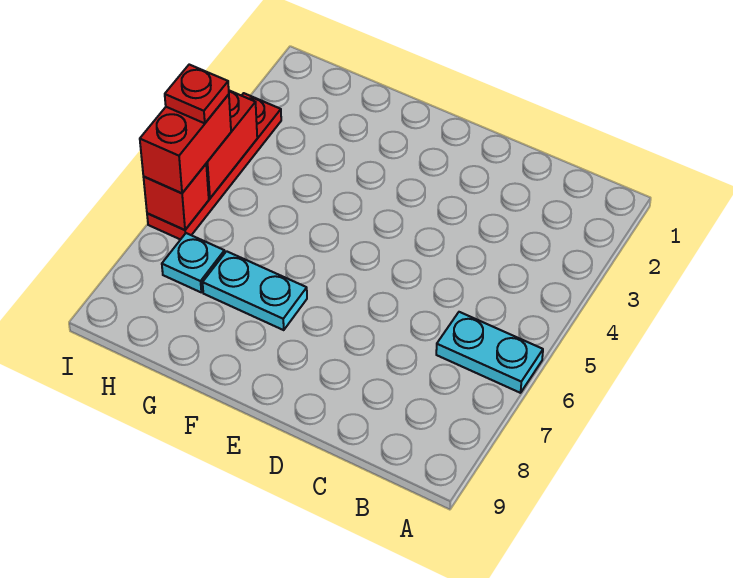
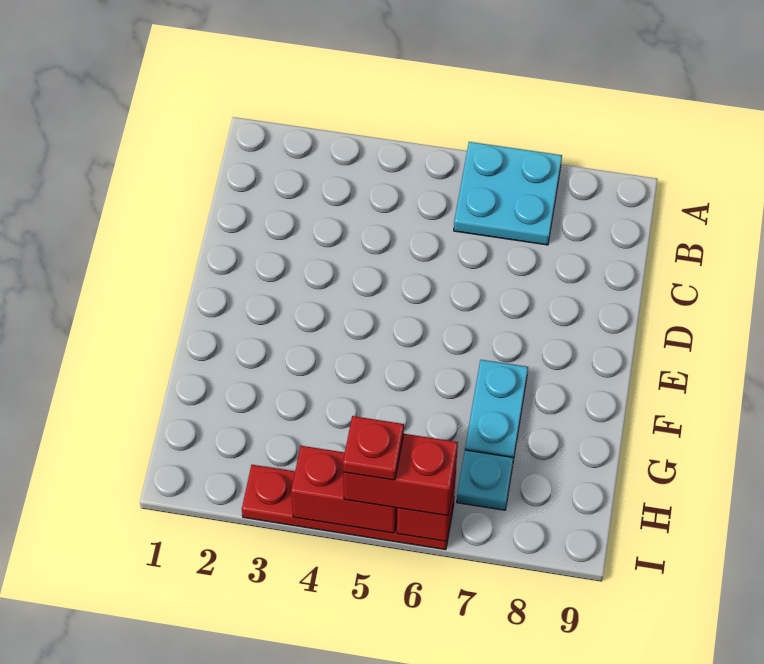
cyan 1x2 plate [436,312,543,393] -> cyan 2x2 plate [454,142,562,245]

